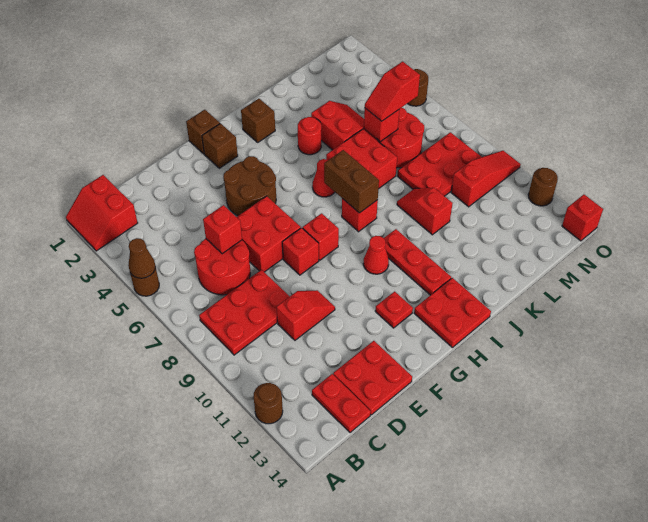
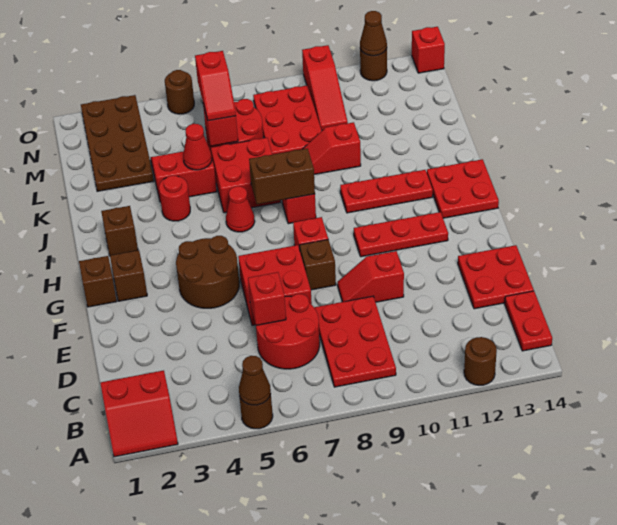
red 1x2 plate [312,374,371,433] -> red 1x2 plate turned to [505,291,552,351]
red 1x2 slope [277,290,335,340] -> red 1x2 slope turned to [338,251,404,302]
red 1x1 brick [282,228,319,275] -> brown 1x1 brick [300,239,336,290]
red 1x1 plate [375,291,413,328] -> red 1x3 plate [354,212,448,257]
red 1x1 cone [363,236,389,274] -> red 1x1 cone moved to [183,124,212,170]
none -> brown 2x4 plate [81,95,154,191]
red 1x3 slope [451,151,521,207] -> red 1x3 slope turned to [302,45,348,130]
none -> brown 1x1 cone [360,11,387,56]

